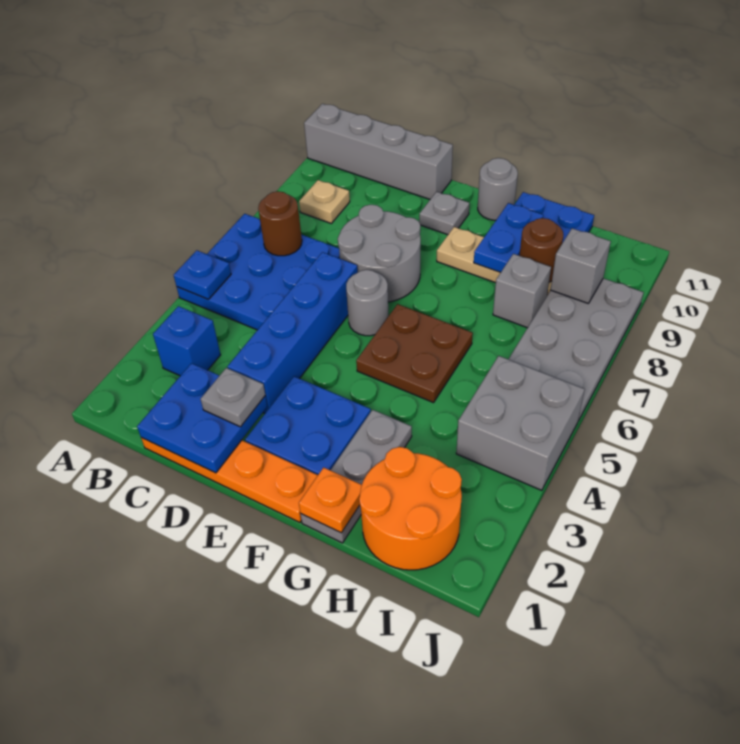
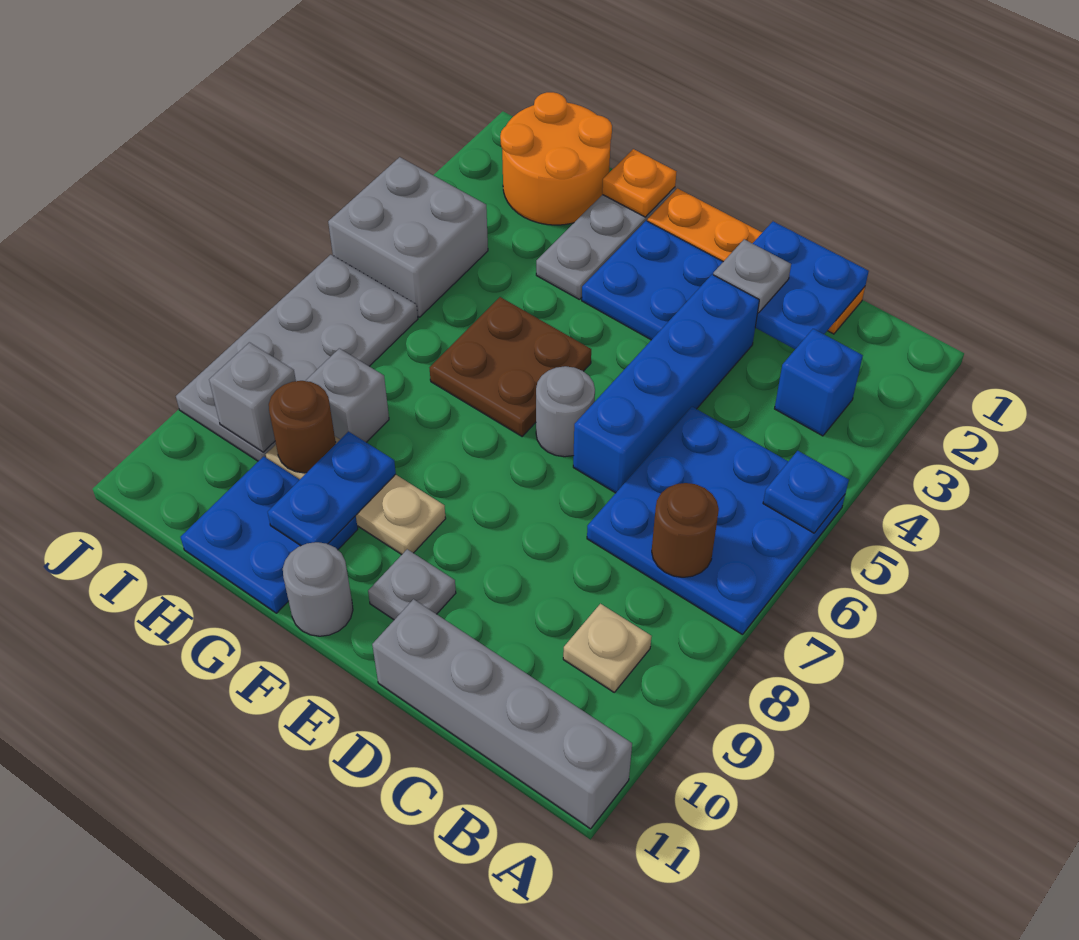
grey 2x2 round brick [338,205,421,302] -> none

